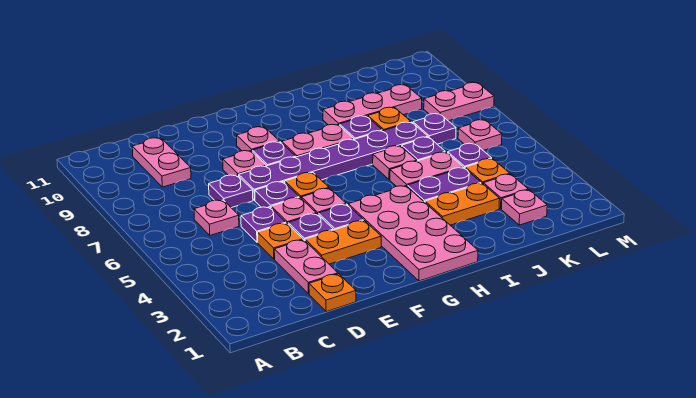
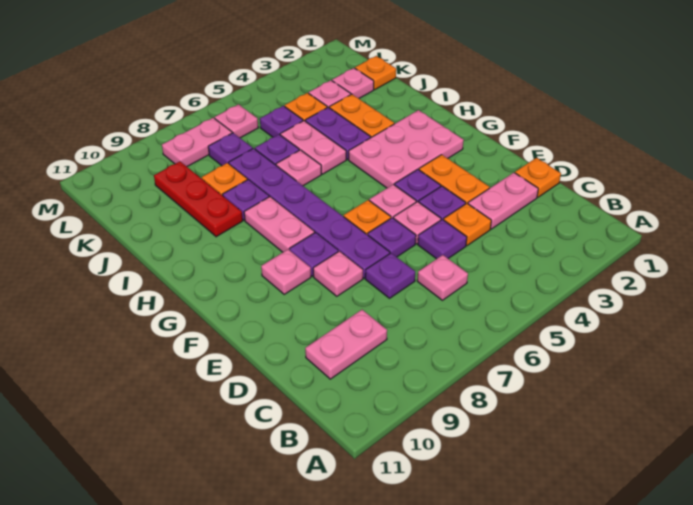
pink 2x4 plate [348,186,478,281] -> pink 2x3 plate [349,110,464,188]
pink 1x3 plate [323,85,422,125] -> red 1x3 plate [154,161,243,237]
none -> orange 1x1 plate [355,56,396,90]
pink 1x2 plate [424,82,494,121] -> pink 1x2 plate turned to [162,118,232,166]

